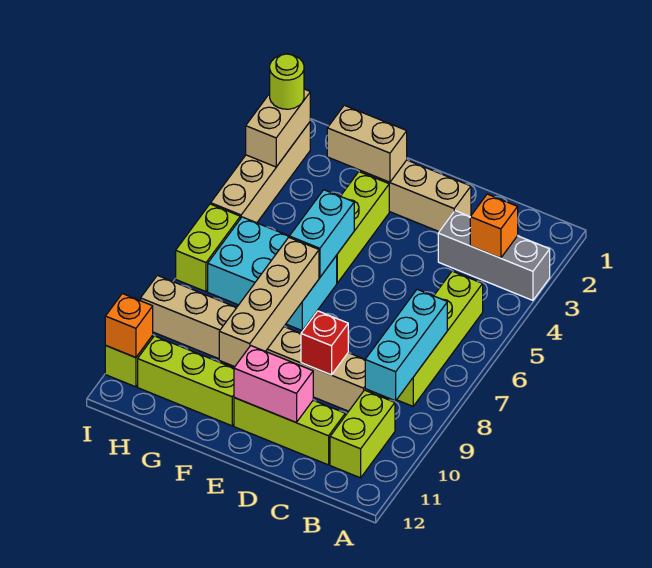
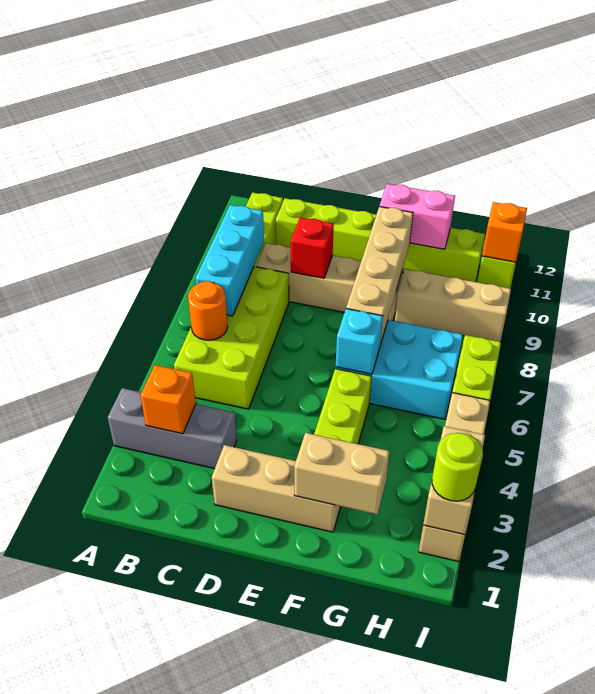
lime 1x4 brick [397,271,483,406] -> lime 2x4 brick [174,267,289,409]
none -> orange 1x1 round brick [188,281,228,340]
pink 1x2 brick [234,346,313,422] -> pink 1x2 brick moved to [379,184,455,249]
cyan 1x2 brick [289,190,354,277] -> cyan 1x1 brick [336,309,383,374]

